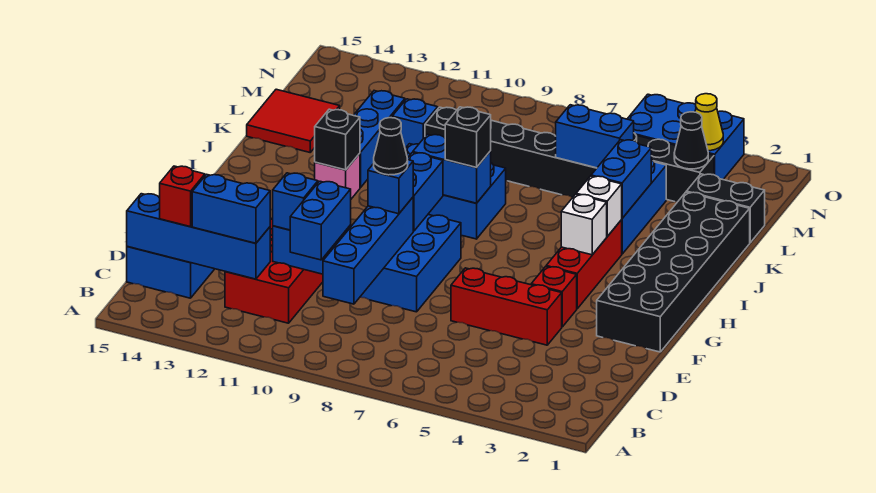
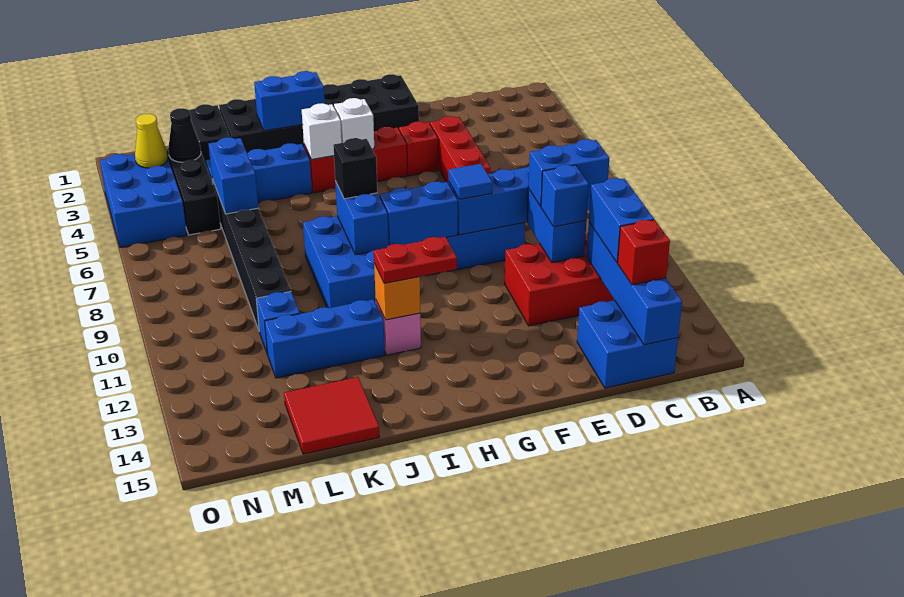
blue 1x1 brick [368,160,413,214] -> blue 1x1 tile [449,164,492,199]
black 1x1 cone [374,118,408,175] -> none
none -> red 1x2 plate [374,237,457,283]
black 1x1 brick [315,109,360,170] -> orange 1x1 brick [374,264,420,320]
blue 1x2 brick [591,140,651,218] -> blue 1x2 brick moved to [254,71,325,131]

